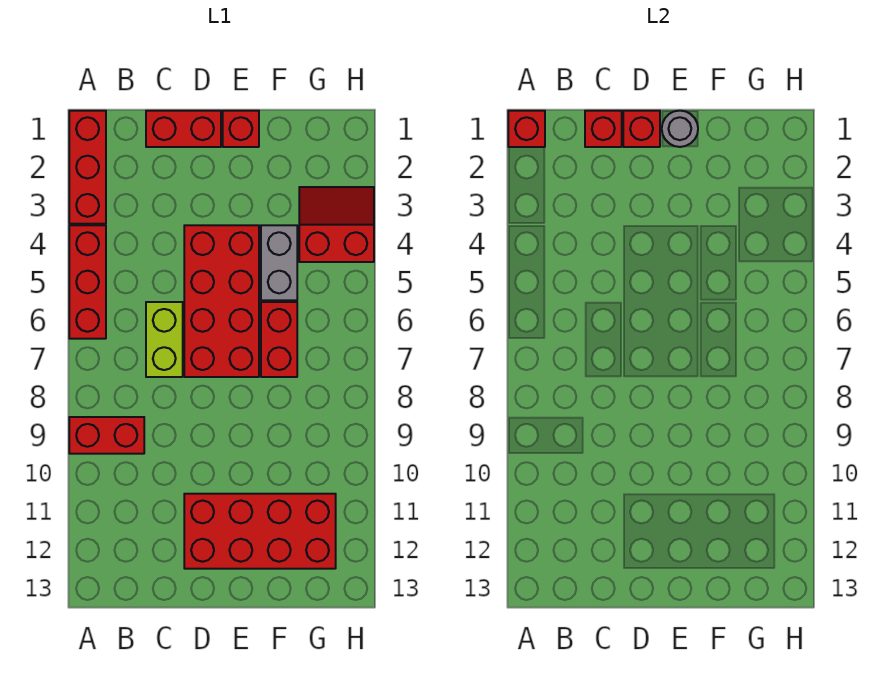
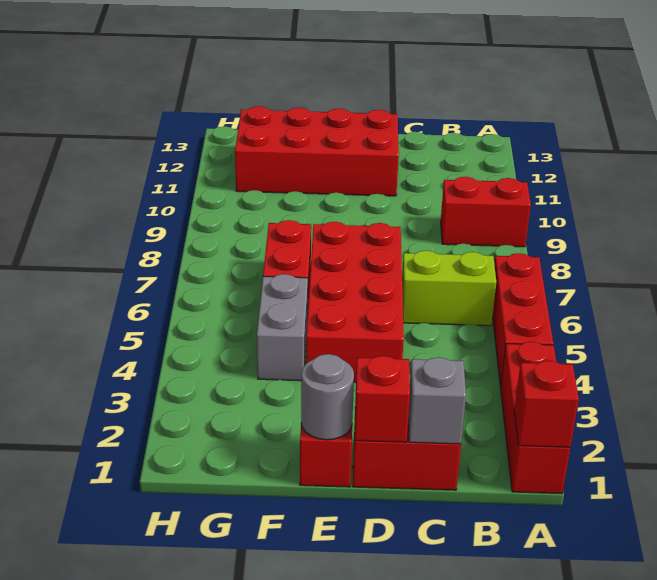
red 1x1 brick [585,111,622,147] -> grey 1x1 brick [408,357,466,444]
lime 1x2 brick [146,302,183,377] -> lime 1x2 brick turned to [402,251,496,326]
red 2x2 slope [299,187,374,262] -> none

